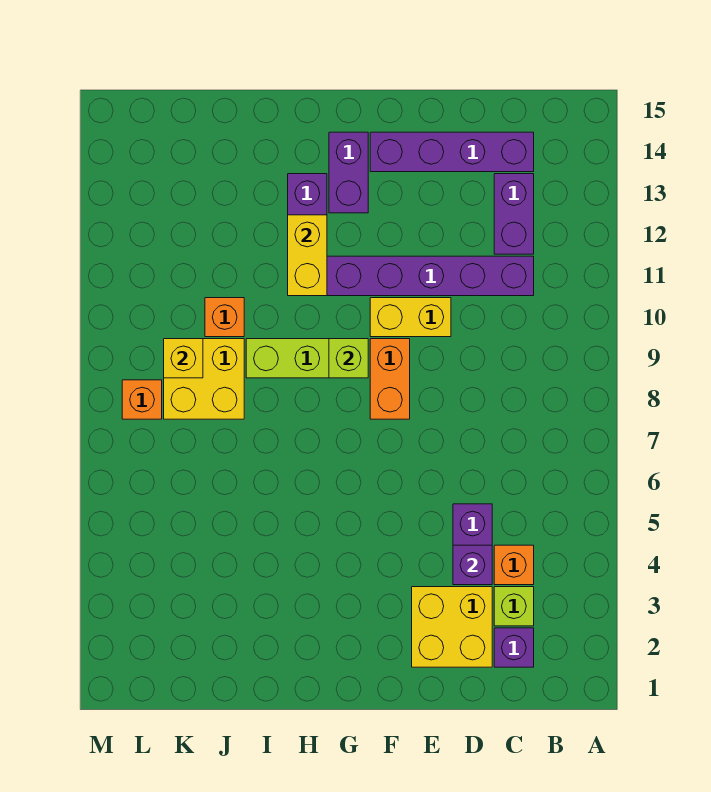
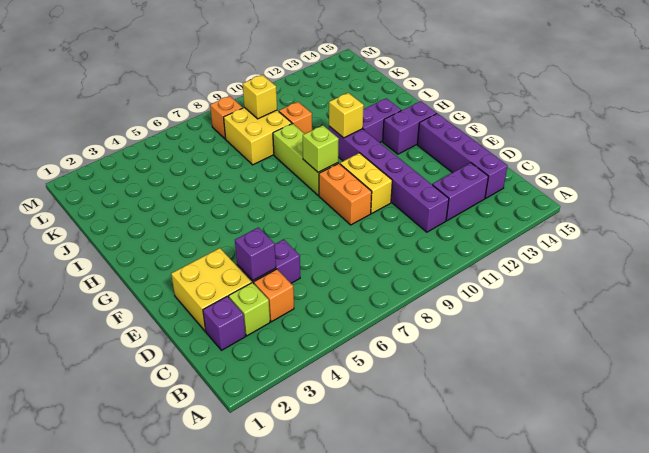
orange 1x2 brick [370,339,410,419] -> orange 1x2 brick turned to [319,163,372,225]
yellow 1x2 brick [288,215,327,296] -> yellow 1x1 brick [329,93,364,138]

